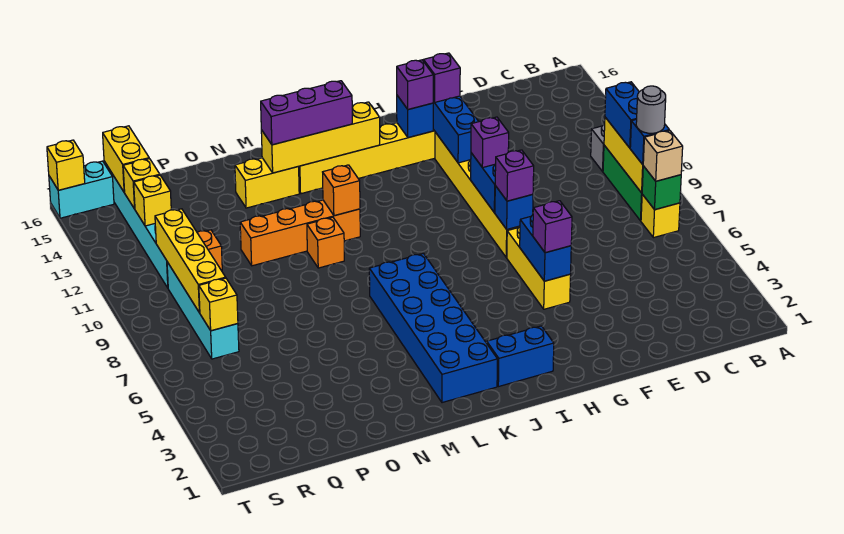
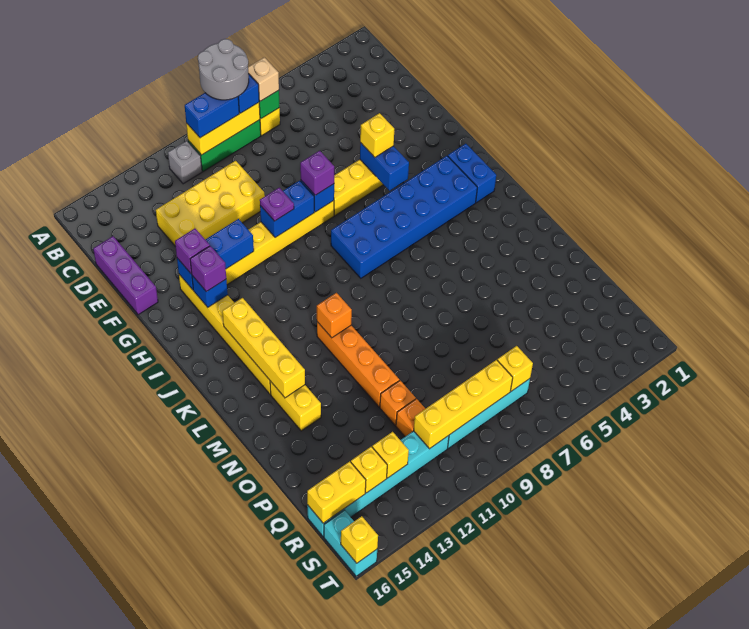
grey 1x1 round brick [636,86,666,133] -> grey 2x2 round brick [198,39,249,100]
none -> yellow 2x4 brick [156,161,265,245]
blue 1x2 brick [520,215,571,281] -> blue 1x2 brick turned to [360,143,409,191]
purple 1x1 brick [533,201,572,253] -> yellow 1x1 brick [360,113,394,157]
purple 1x1 brick [471,117,509,168] -> purple 1x1 plate [260,188,294,221]
blue 2x6 brick [369,253,497,403] -> blue 2x6 brick moved to [331,156,477,278]
purple 1x3 brick [261,81,352,145] -> purple 1x3 brick moved to [93,236,158,314]
orange 1x1 brick [307,217,344,268] -> orange 1x1 brick moved to [380,381,416,425]

